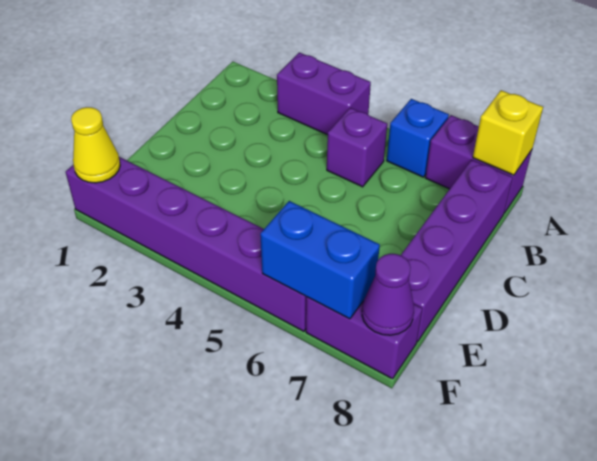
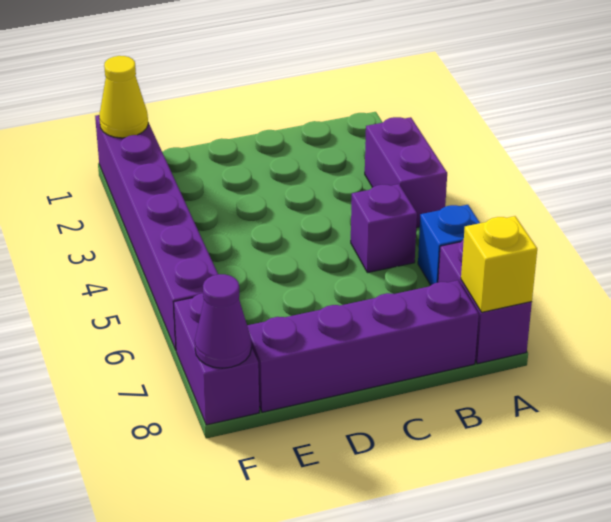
blue 1x2 brick [260,201,380,319] -> none

